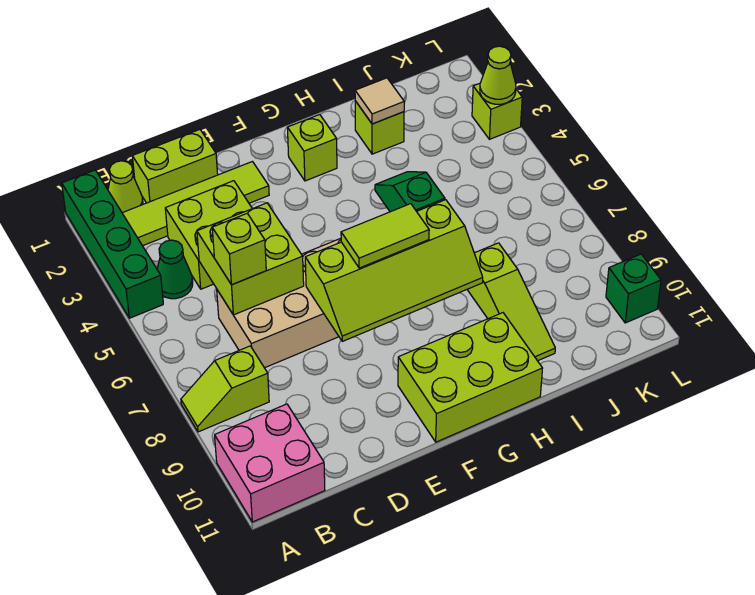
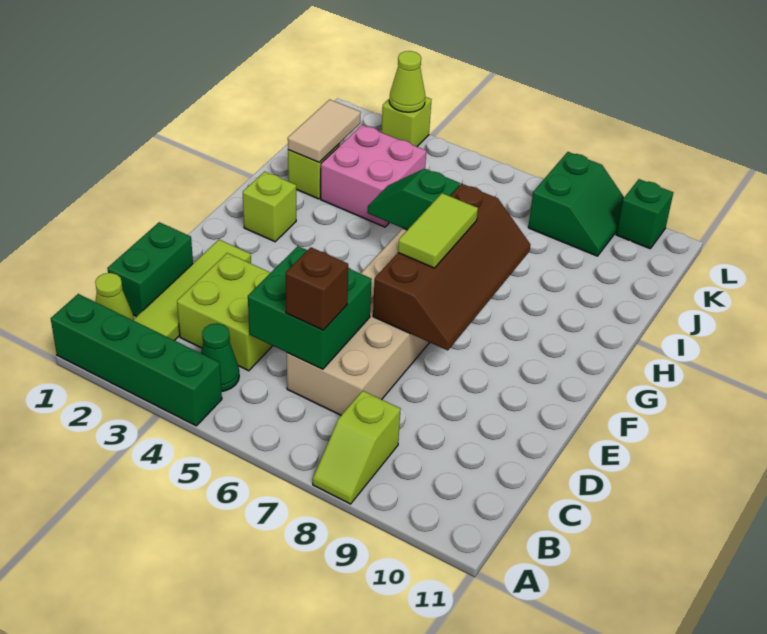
pink 2x2 brick [215,404,325,522] -> pink 2x2 brick moved to [321,125,426,227]
lime 1x2 brick [132,130,218,203] -> green 1x2 brick [107,222,193,317]
lime 2x2 brick [197,203,304,315] -> green 2x2 brick [248,246,372,369]
lime 1x1 brick [212,213,266,285] -> brown 1x1 brick [286,247,348,330]
lime 2x4 slope [305,200,483,341] -> brown 2x4 slope [373,184,530,350]
lime 2x3 brick [398,313,543,442] -> none
tan 1x1 tile [355,78,404,124] -> tan 1x2 tile [288,99,361,162]
lime 1x3 slope [467,243,555,361] -> none
none -> green 2x2 slope [528,152,624,256]

